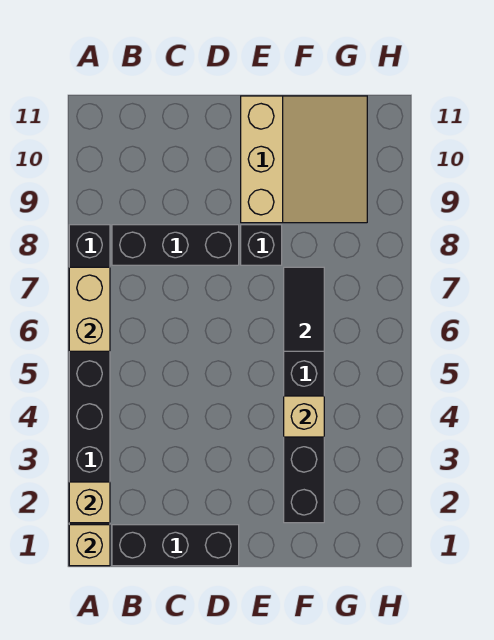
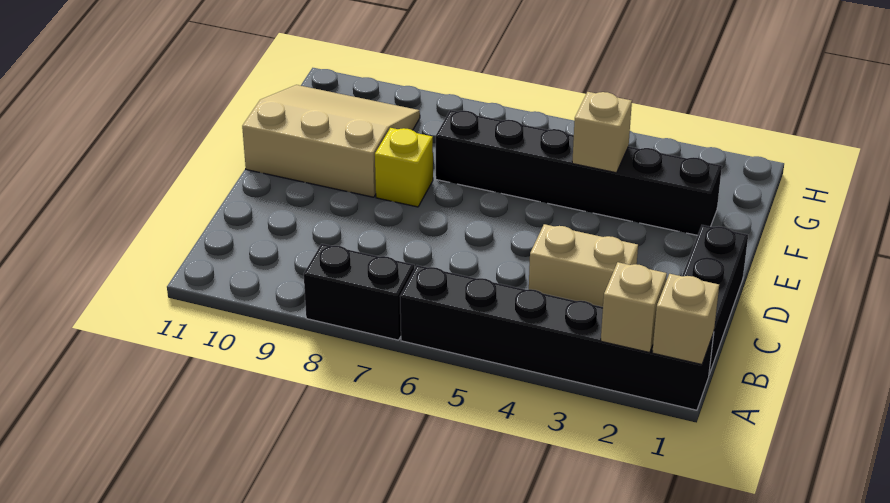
tan 1x2 brick [69,267,110,351] -> tan 1x2 brick moved to [529,224,638,307]
black 1x3 brick [112,225,239,265] -> none
black 1x1 brick [241,225,282,265] -> yellow 1x1 brick [375,128,433,207]
black 1x2 tile [284,267,324,351] -> none

